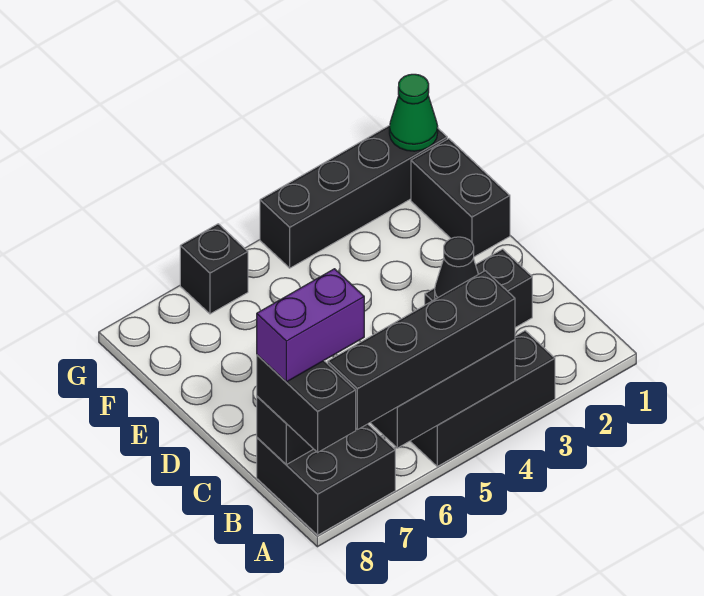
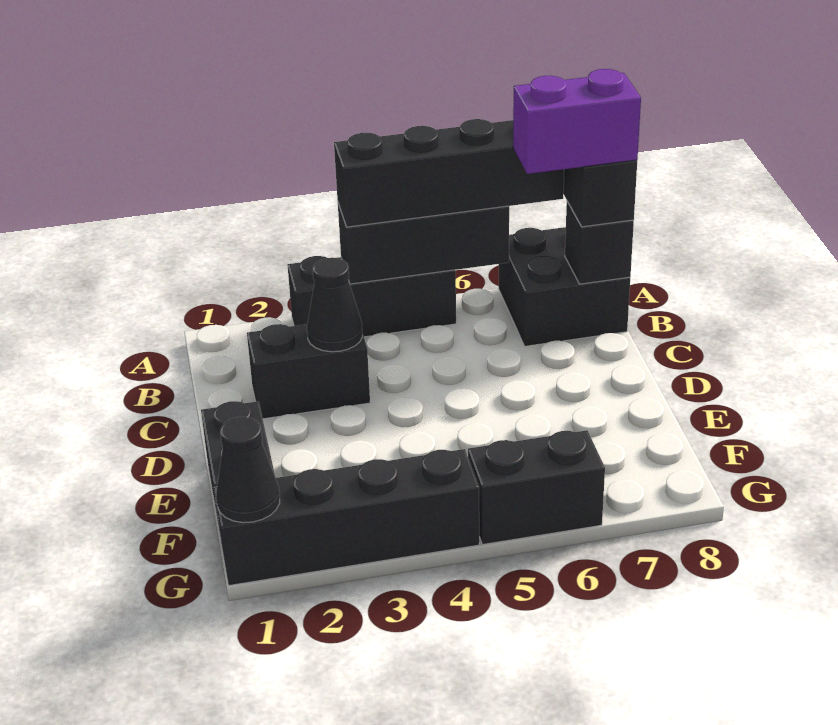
green 1x1 cone [389,74,438,151] -> black 1x1 cone [216,417,280,523]
black 1x1 brick [180,224,248,314] -> black 1x2 brick [468,430,605,545]

